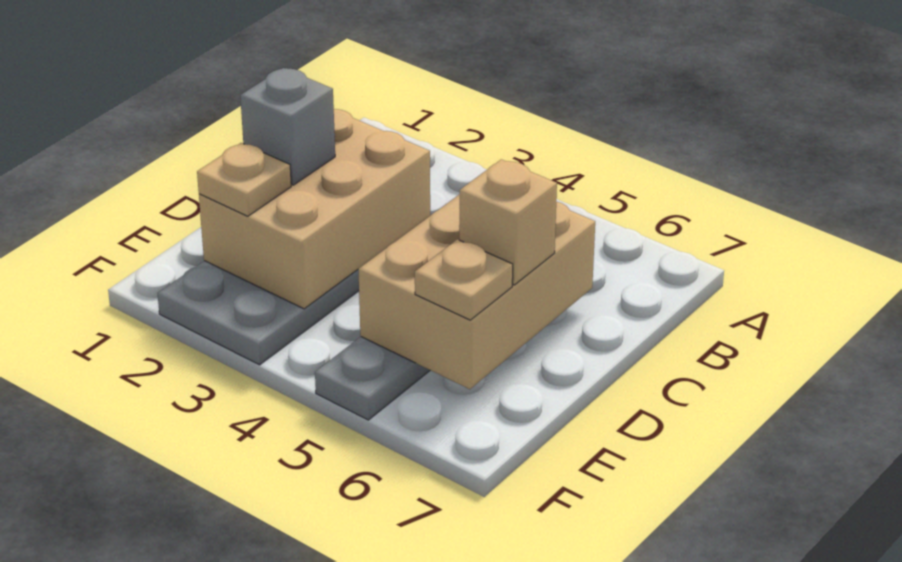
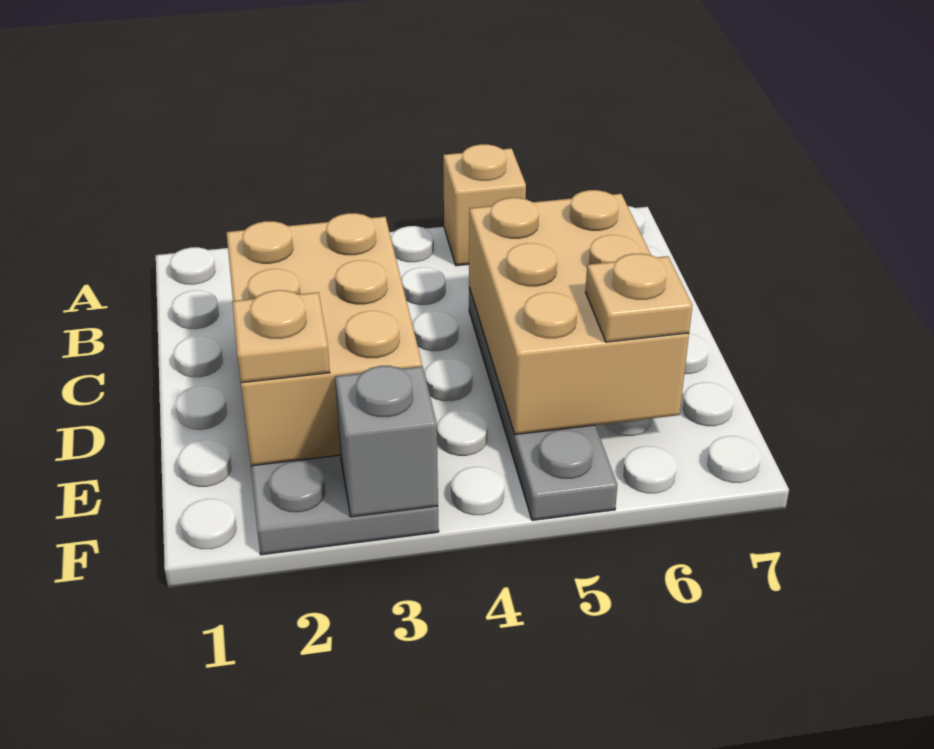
grey 1x1 brick [240,68,335,185] -> grey 1x1 brick moved to [335,366,438,517]
tan 1x1 brick [459,159,557,285] -> tan 1x1 brick moved to [443,144,526,266]

